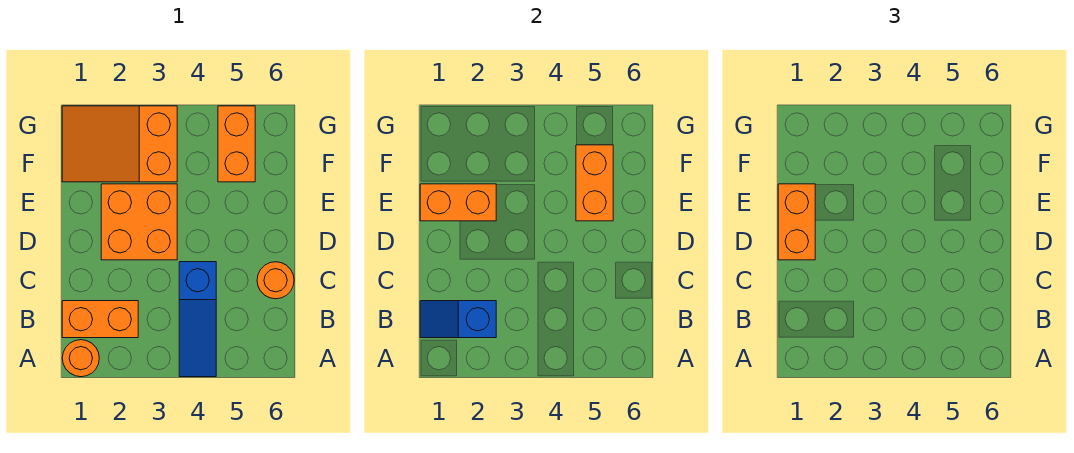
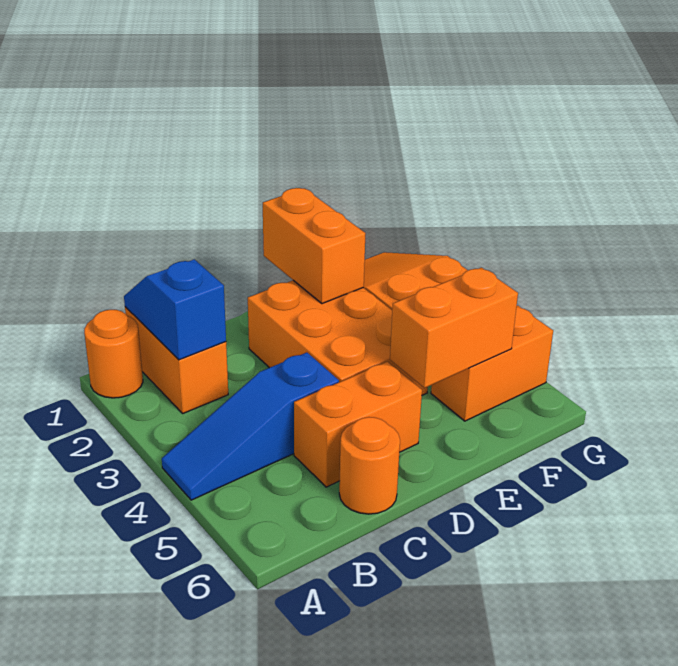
orange 1x2 brick [778,184,815,260] -> orange 1x2 brick moved to [294,361,422,487]
orange 2x2 brick [101,184,177,260] -> orange 2x3 brick [248,280,428,395]

